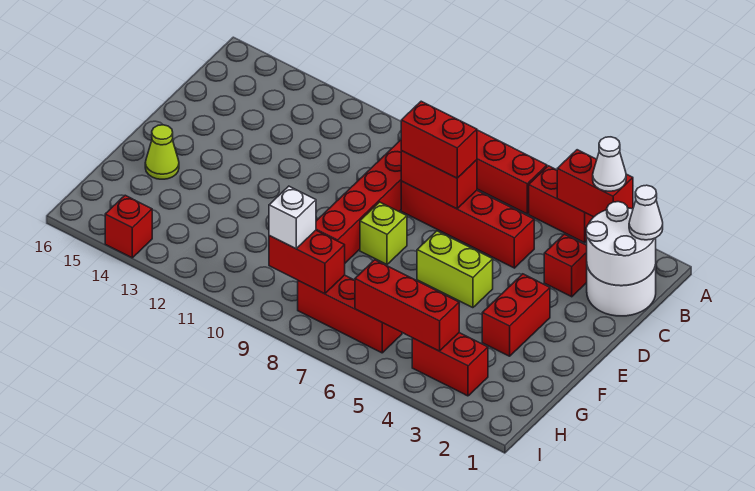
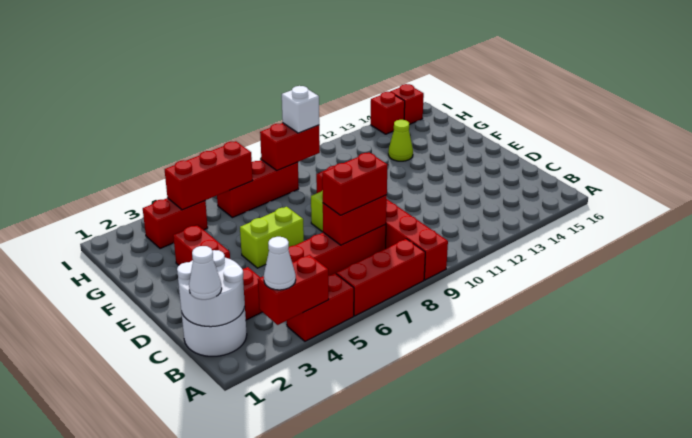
lime 1x1 cone [145,125,179,179] -> lime 1x1 cone moved to [388,120,413,161]
none -> red 1x1 brick [390,84,424,125]

